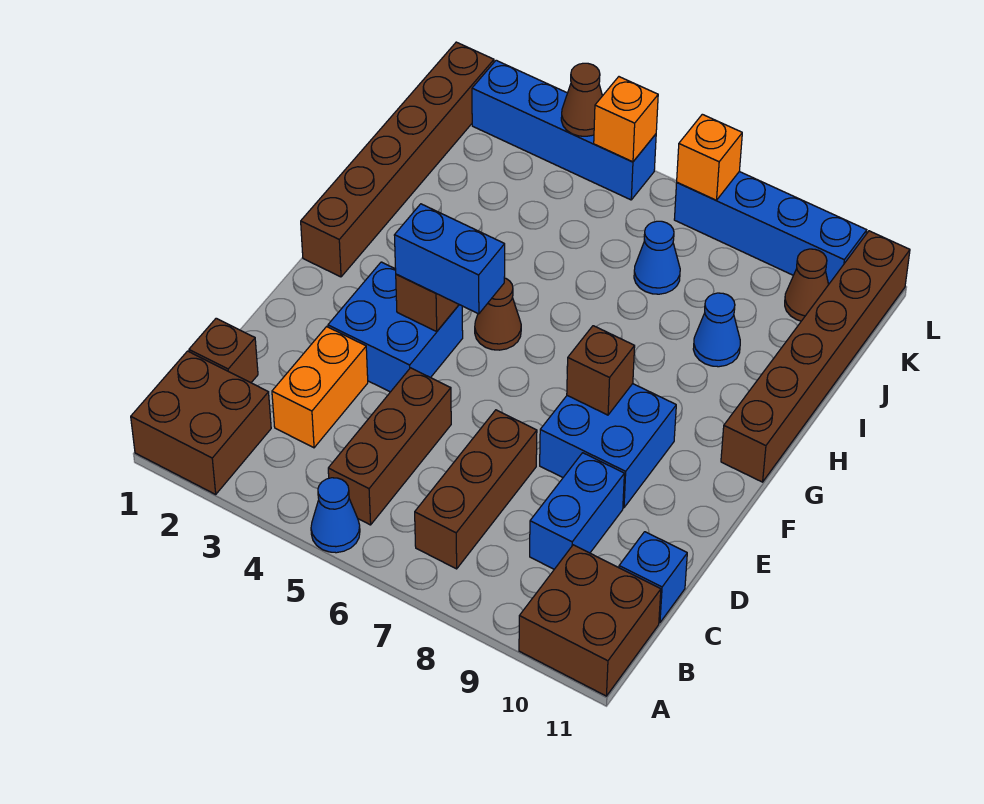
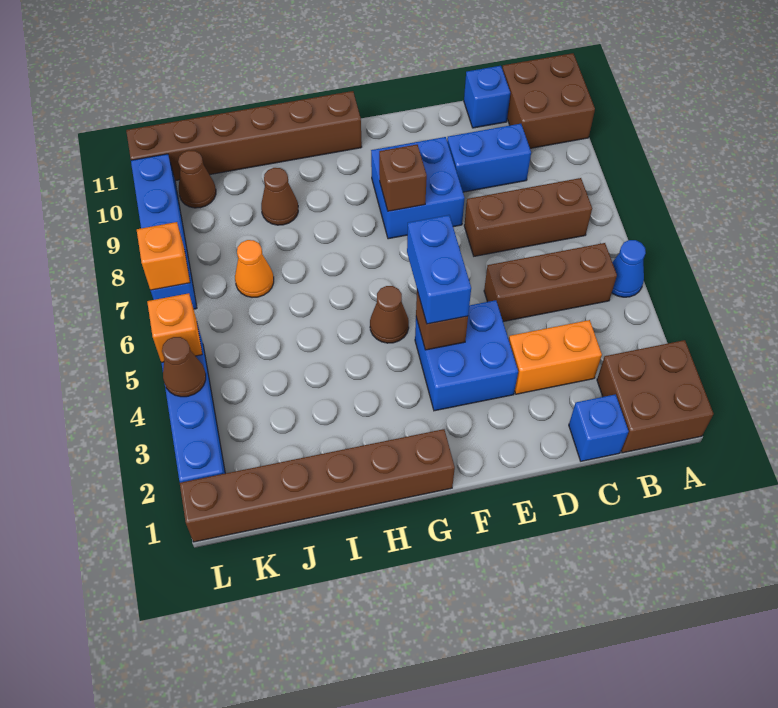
brown 1x1 brick [189,318,258,383] -> blue 1x1 brick [569,394,629,461]
blue 1x1 cone [693,293,740,367] -> brown 1x1 cone [261,168,298,225]
blue 1x1 cone [634,221,680,294] -> orange 1x1 cone [235,240,274,297]

